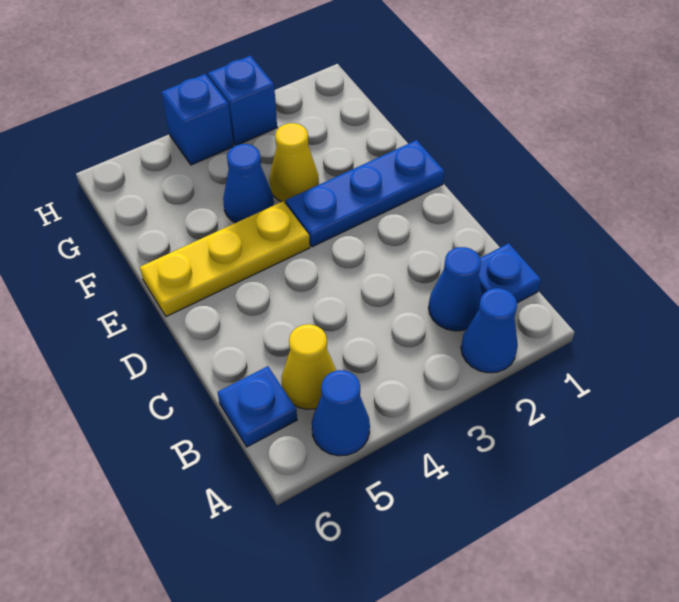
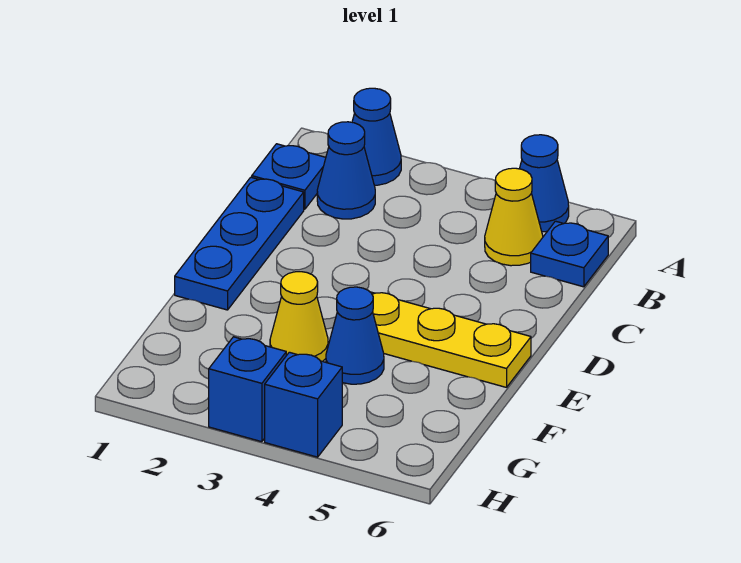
blue 1x3 plate [286,140,444,247] -> blue 1x3 plate turned to [175,177,304,310]

